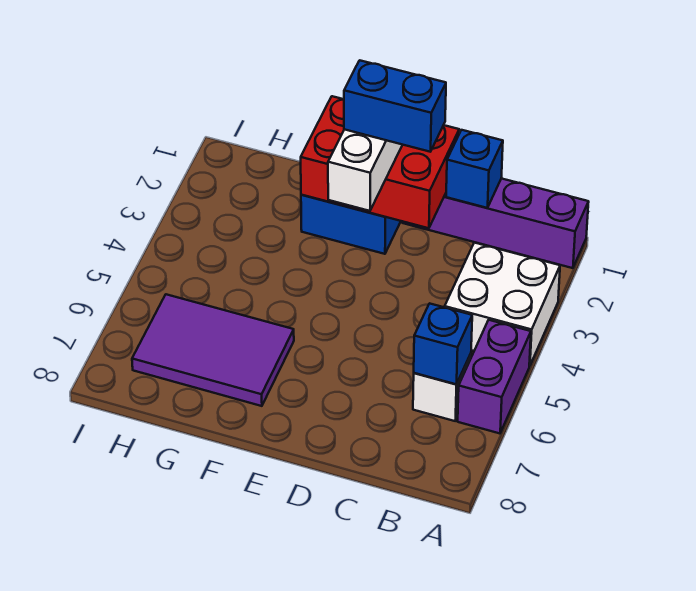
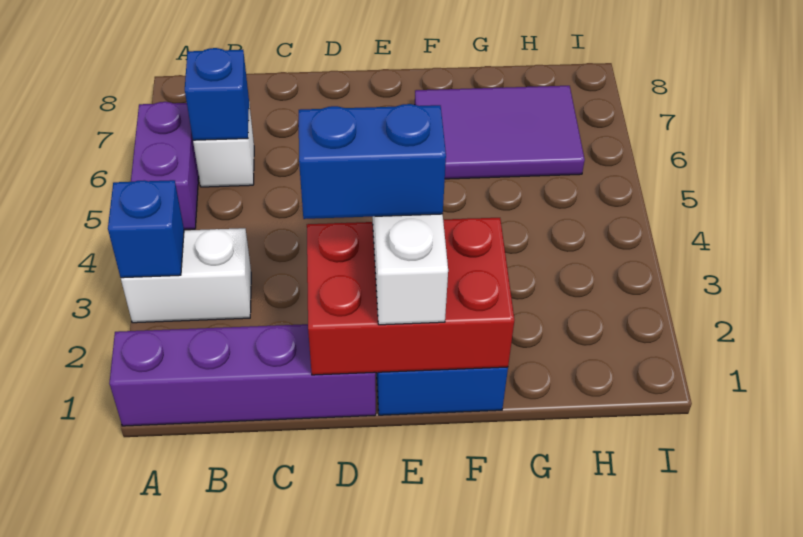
white 2x2 brick [445,243,560,366] -> white 1x2 brick [121,228,251,323]
blue 1x1 brick [446,130,503,208] -> blue 1x1 brick moved to [108,180,184,278]

